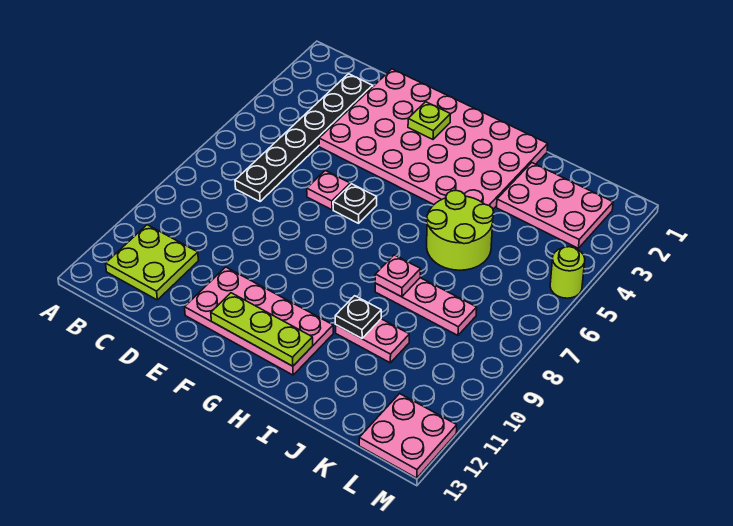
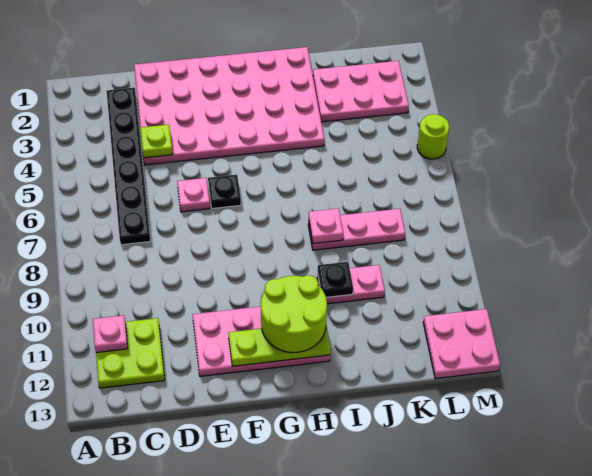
none -> pink 1x1 plate [93,315,128,353]
lime 1x1 plate [408,102,450,139] -> lime 1x1 plate moved to [140,125,172,158]
lime 2x2 round brick [427,190,494,270] -> lime 2x2 round brick moved to [261,275,327,353]

